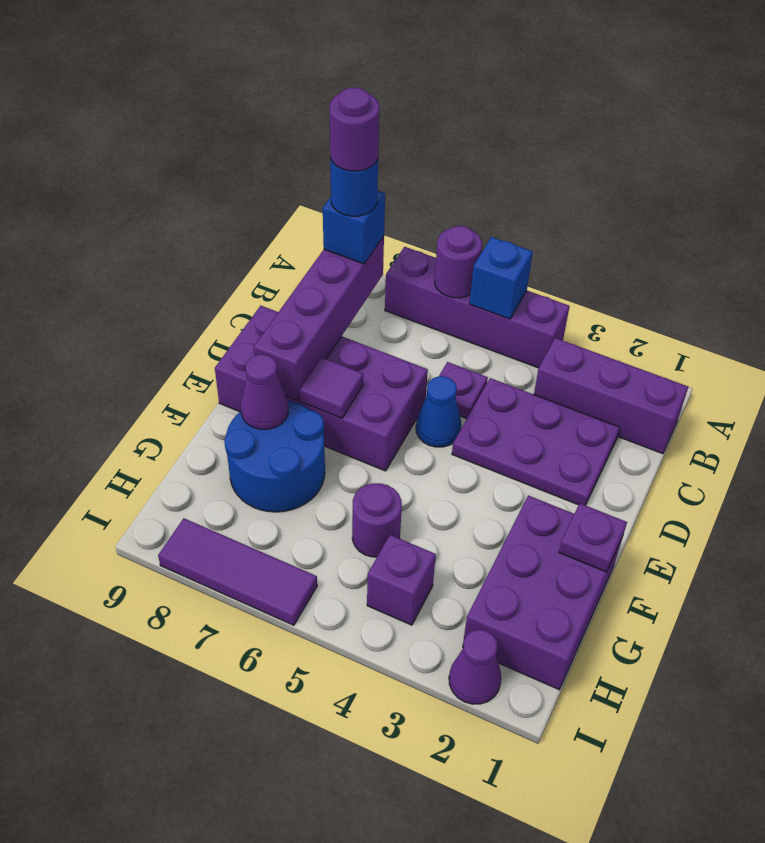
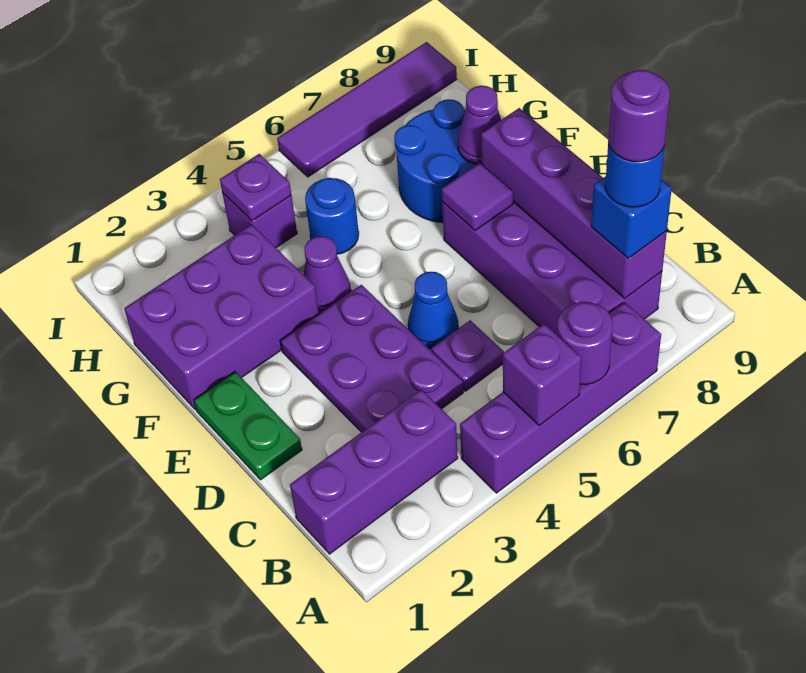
blue 1x1 brick [470,237,533,319] -> purple 1x1 brick [503,324,582,426]
purple 2x3 plate [452,378,620,505] -> purple 2x3 plate turned to [280,285,463,432]
none -> green 1x2 plate [194,372,302,480]
purple 2x4 brick [215,306,428,471] -> purple 2x4 brick turned to [442,202,662,335]
purple 2x3 brick [463,495,623,690] -> purple 2x3 brick turned to [124,225,319,410]
purple 1x1 plate [559,503,627,572] -> purple 1x1 plate moved to [220,154,291,221]
purple 1x1 round brick [352,483,402,557] -> blue 1x1 round brick [305,178,359,254]
purple 1x1 cone [449,630,501,704] -> purple 1x1 cone moved to [303,236,351,313]
purple 1x3 tile [158,518,317,625] -> purple 1x4 tile [277,42,457,177]

